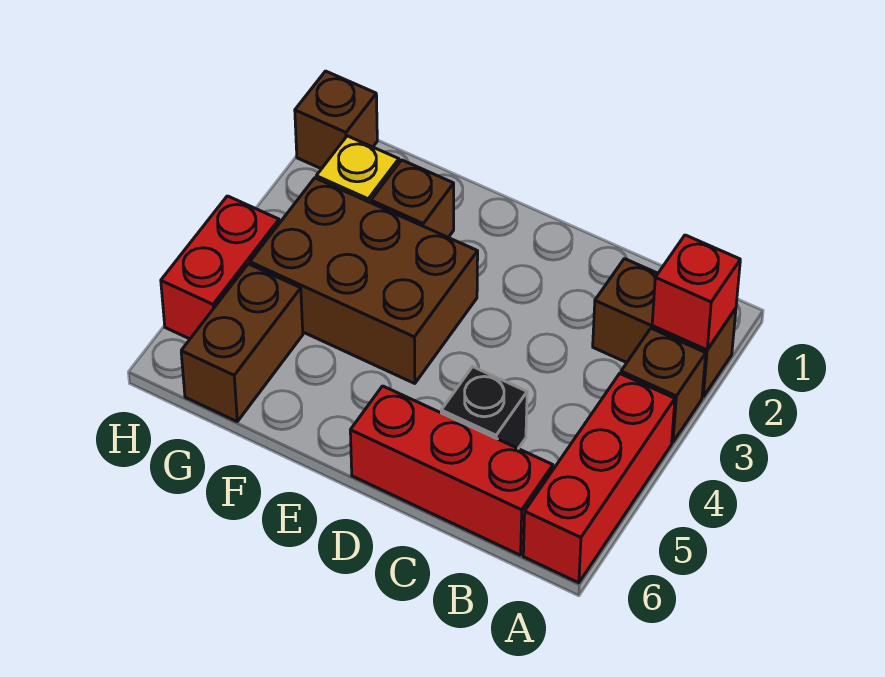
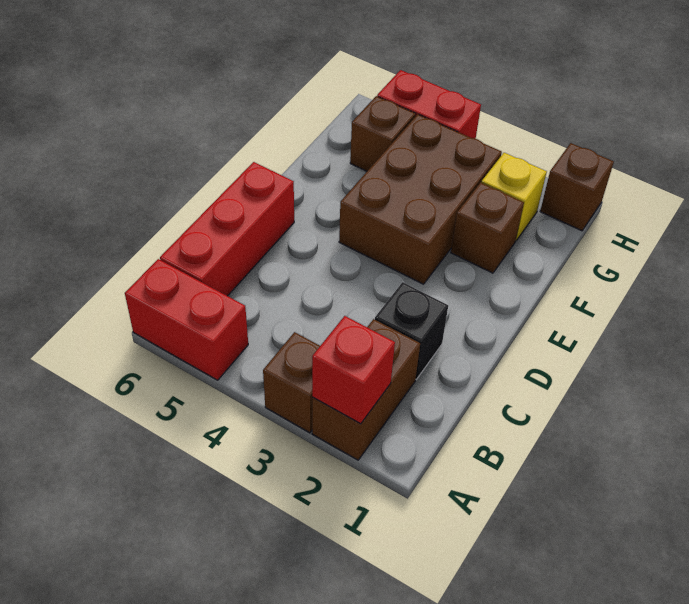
red 1x3 brick [523,374,675,583] -> red 1x2 brick [125,259,248,380]
black 1x1 brick [441,367,527,448] -> black 1x1 brick moved to [375,282,448,379]
brown 1x2 brick [181,264,303,421] -> brown 1x1 brick [350,96,415,171]

